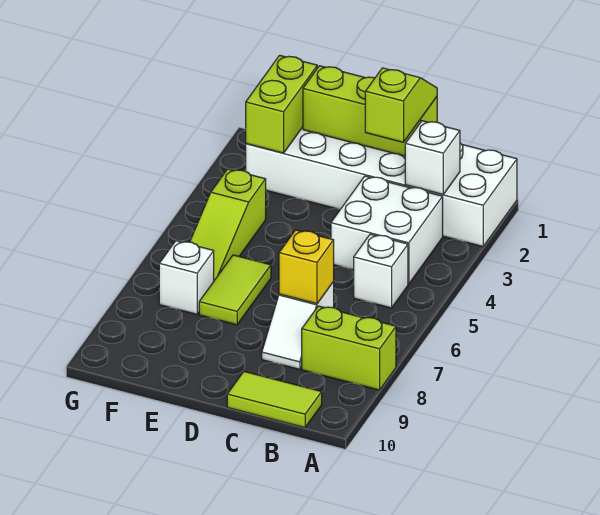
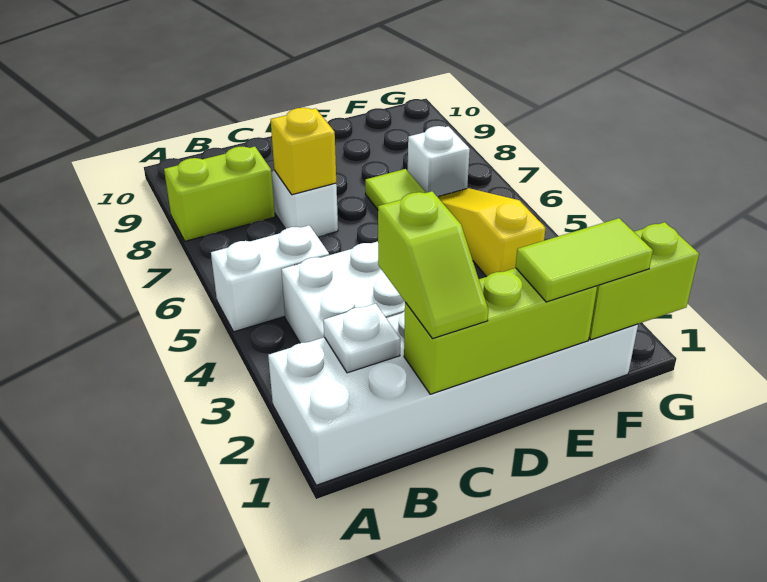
white 1x1 brick [405,121,460,194] -> white 1x1 plate [323,304,400,373]
white 1x1 brick [354,234,408,308] -> white 1x2 brick [211,225,329,332]
lime 1x2 tile [227,371,322,428] -> lime 1x2 tile moved to [516,218,653,302]
lime 1x2 brick [246,55,317,153] -> lime 1x2 brick turned to [589,222,699,340]
lime 1x3 slope [190,169,266,280] -> yellow 1x3 slope [438,188,545,277]

